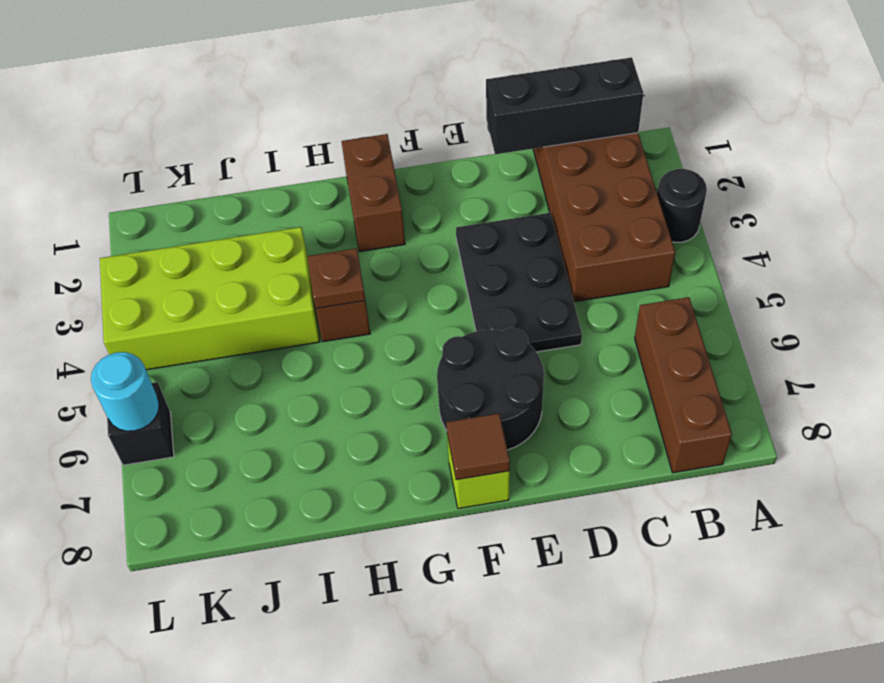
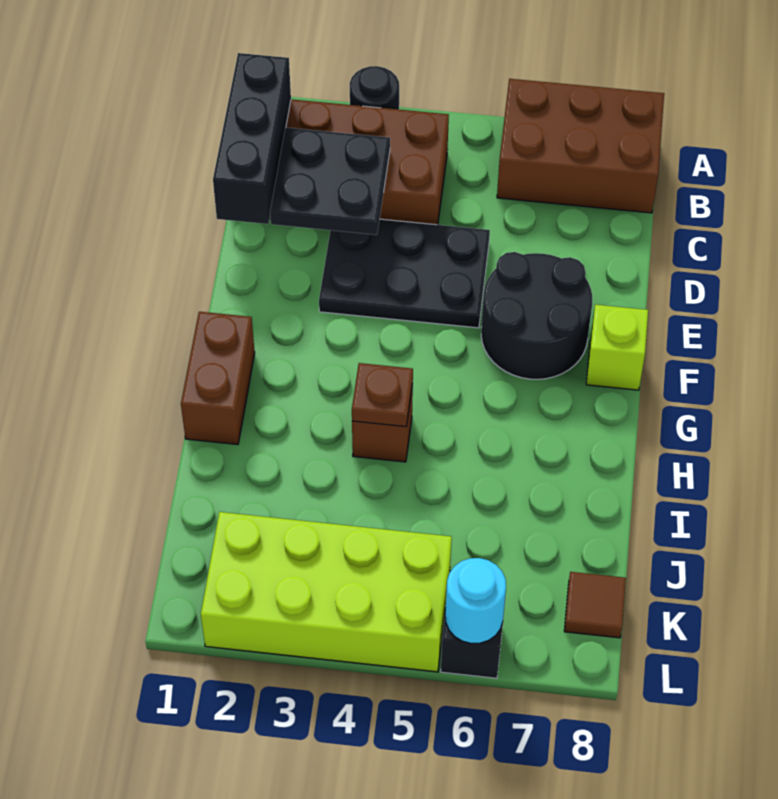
brown 1x3 brick [635,297,732,473] -> brown 2x3 brick [497,79,664,213]
none -> black 2x2 plate [270,128,390,235]
brown 1x1 tile [446,413,510,480] -> brown 1x1 tile moved to [564,572,626,638]
brown 1x2 brick [342,134,405,252] -> brown 1x2 brick turned to [181,312,255,445]
lime 2x4 brick [100,227,320,370] -> lime 2x4 brick turned to [201,512,452,672]

